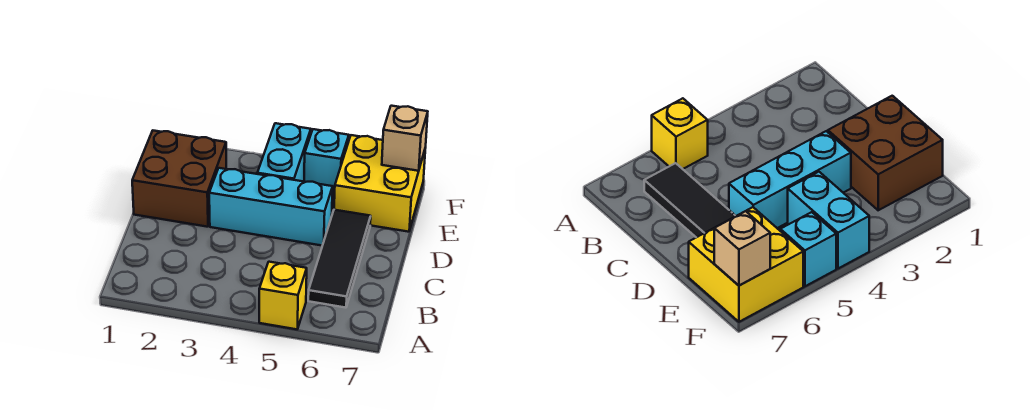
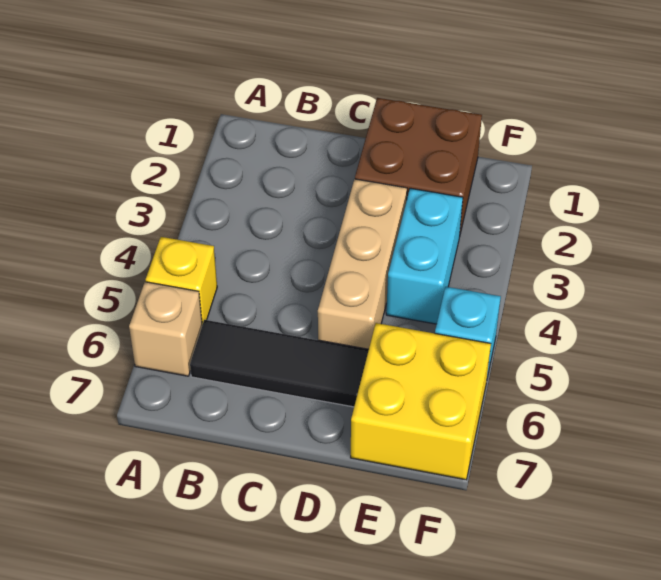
cyan 1x3 brick [209,168,333,246] -> tan 1x3 brick [318,179,407,349]
cyan 1x2 brick [257,123,311,182] -> cyan 1x2 brick turned to [386,188,463,324]
tan 1x1 brick [382,106,428,171] -> tan 1x1 brick moved to [129,282,202,376]

